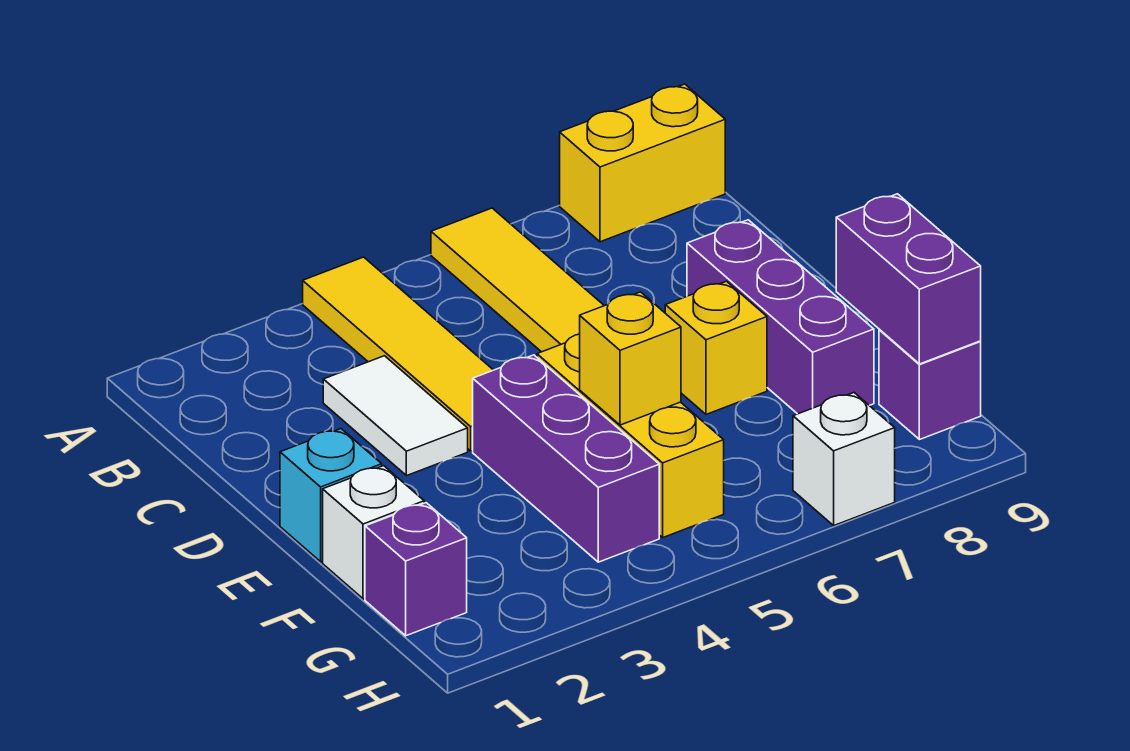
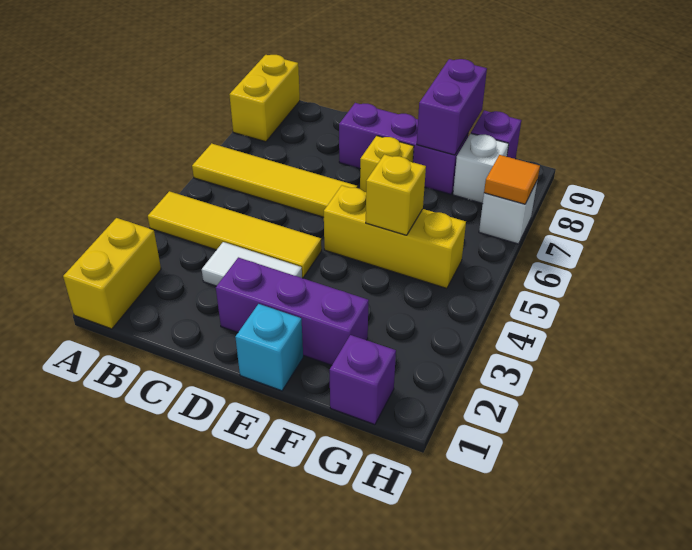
none -> yellow 1x2 brick [63,218,161,329]
purple 1x3 brick [473,355,659,562] -> purple 1x3 brick moved to [216,257,369,365]
white 1x1 brick [323,466,424,599] -> white 1x1 brick moved to [453,133,509,204]
purple 1x2 brick [836,194,981,364] -> purple 1x2 brick turned to [417,59,487,155]
none -> orange 1x1 tile [484,155,540,204]

